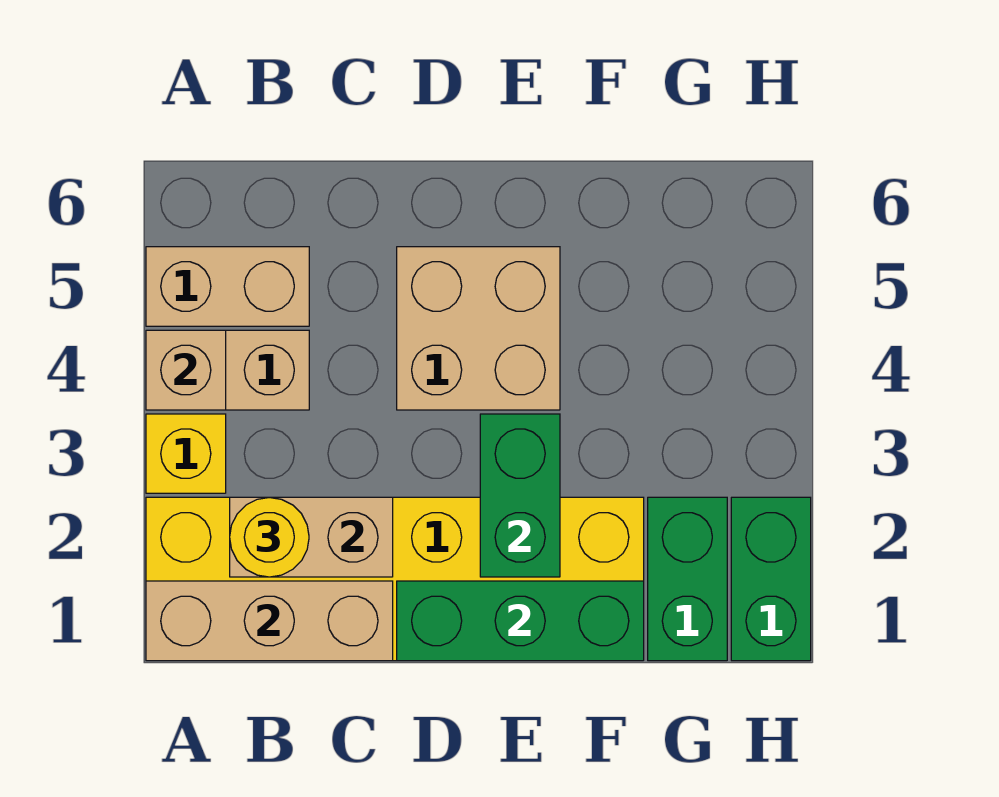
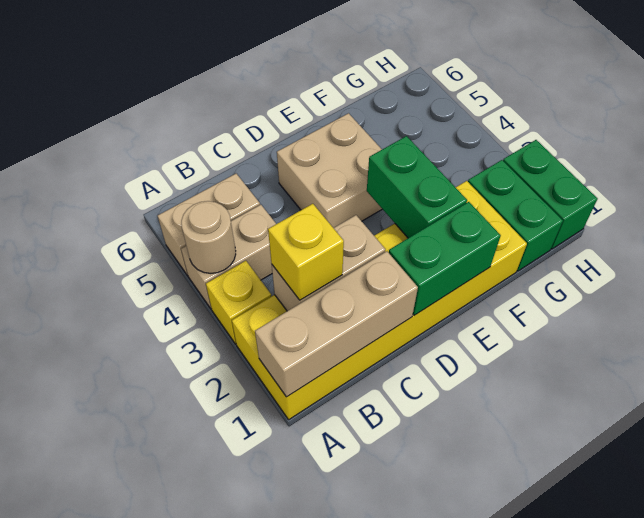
tan 1x1 brick [146,330,226,410] -> tan 1x1 round brick [181,201,236,273]
yellow 1x1 round brick [230,498,309,577] -> yellow 1x1 brick [268,204,344,300]
green 1x3 brick [397,581,644,661] -> green 1x2 brick [389,202,501,315]

